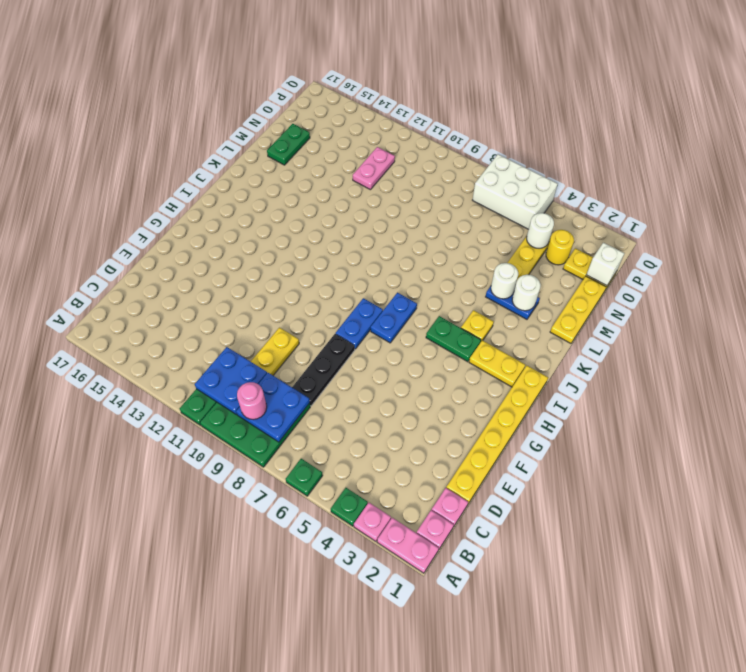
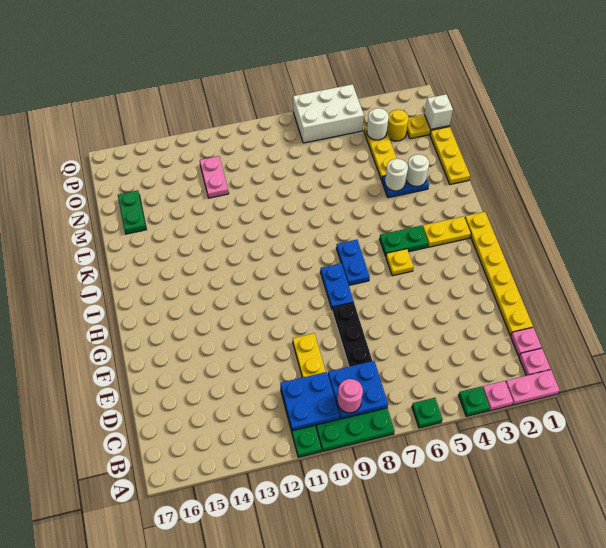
yellow 1x1 plate [461,310,494,341] -> yellow 1x1 plate moved to [386,249,414,276]

